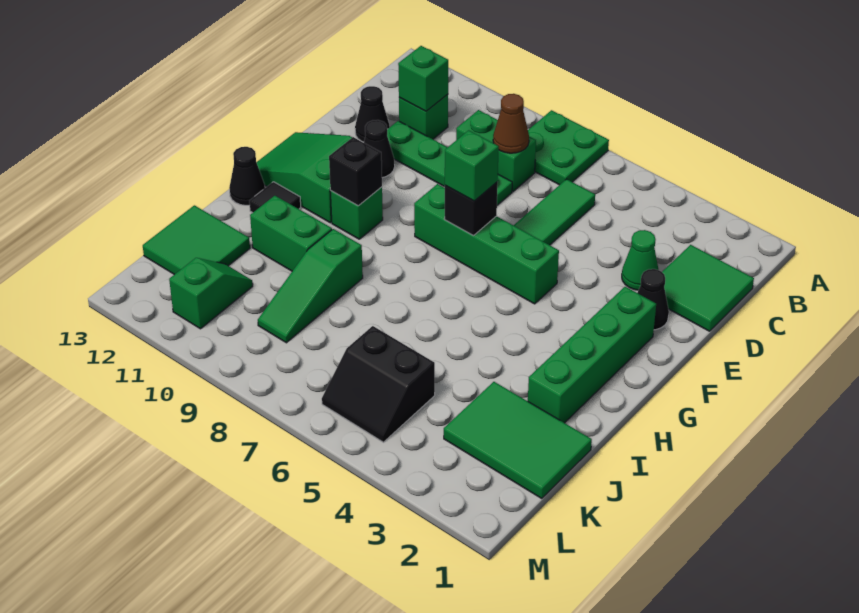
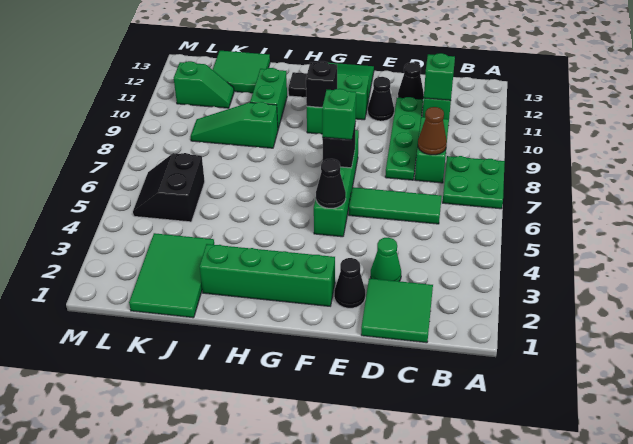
black 1x1 cone [229,147,265,205] -> black 1x1 cone moved to [316,159,346,208]

